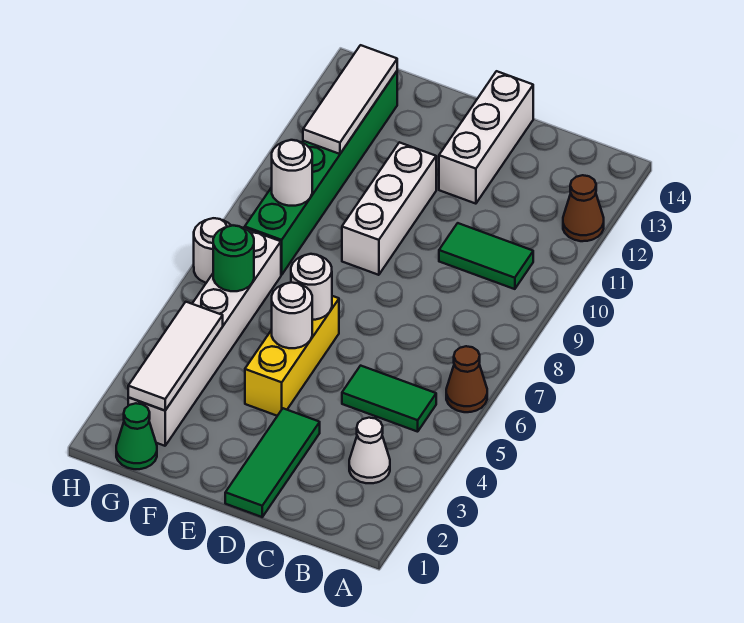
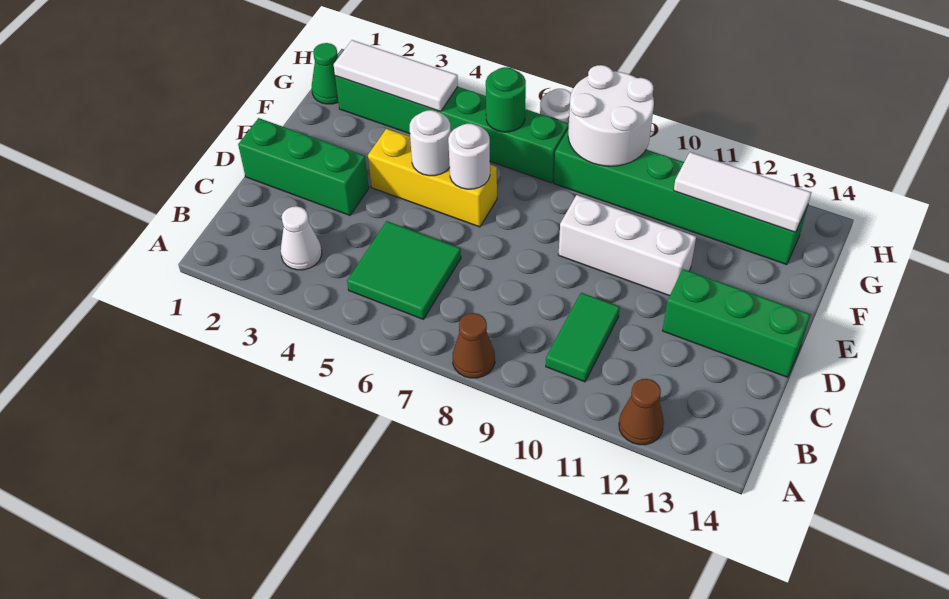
brown 1x1 cone [446,346,487,412] -> brown 1x1 cone moved to [452,313,495,378]
green 1x2 tile [342,366,436,432] -> green 2x2 tile [347,221,461,319]
green 1x3 tile [225,408,320,517] -> green 1x3 brick [238,118,369,215]
white 1x3 brick [439,71,533,204] -> green 1x3 brick [663,269,810,377]
white 1x6 brick [128,228,281,446] -> green 1x6 brick [335,76,569,183]
white 1x1 round brick [272,140,312,206] -> white 2x2 round brick [568,65,654,166]

